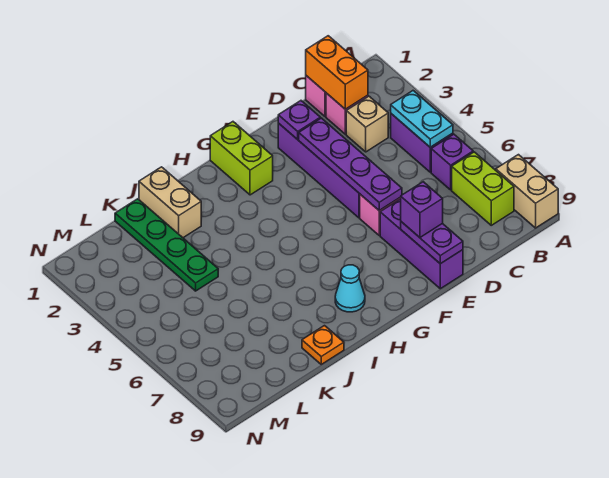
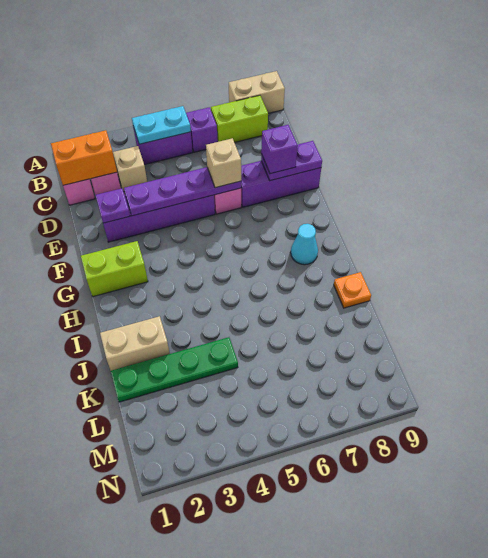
none -> tan 1x1 brick [206,138,241,188]

